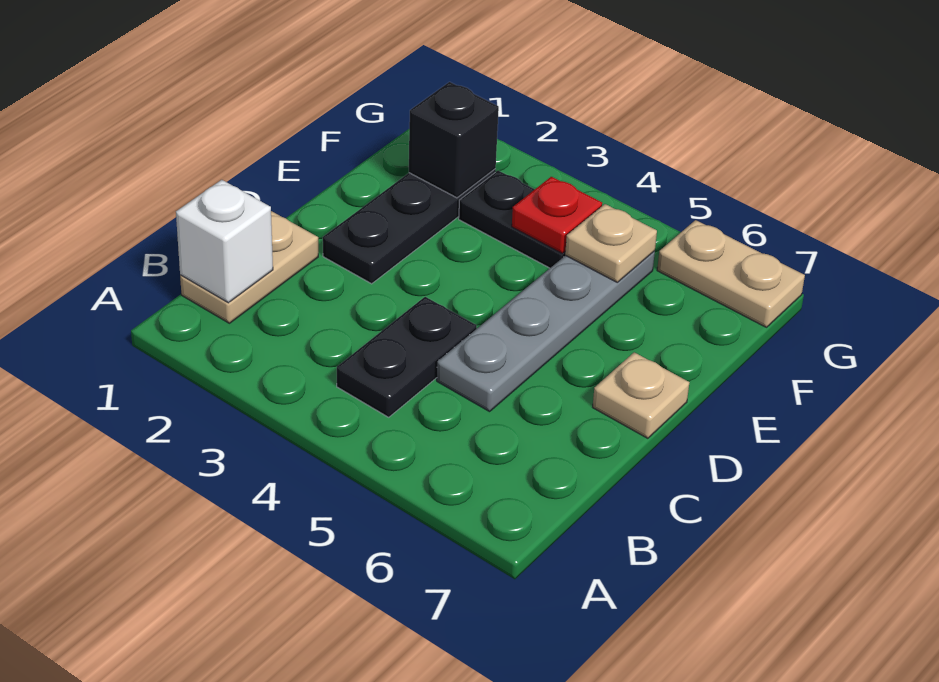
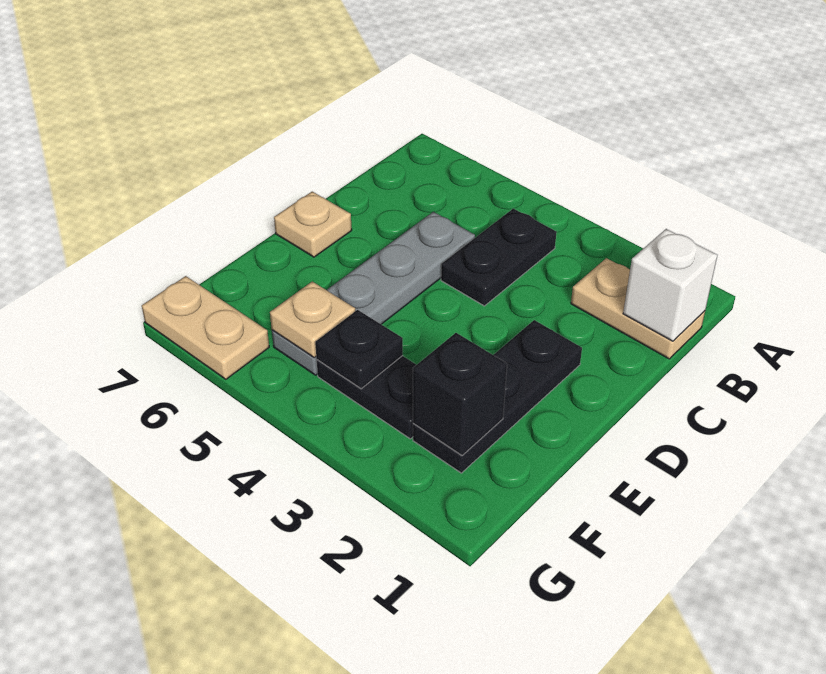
tan 1x2 plate [180,211,318,323] -> tan 1x2 plate turned to [571,258,705,359]
red 1x1 plate [512,177,602,254] -> black 1x1 plate [315,310,403,389]

